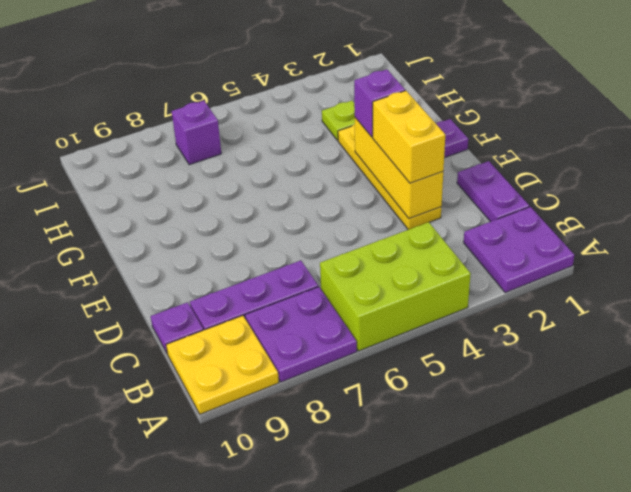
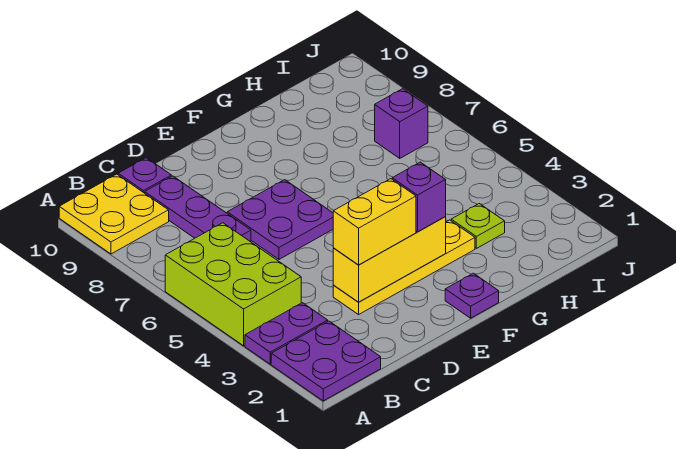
purple 2x2 plate [245,287,357,382] -> purple 2x2 plate moved to [227,180,333,259]
purple 1x2 plate [457,161,529,222] -> purple 1x2 plate moved to [245,303,328,364]

